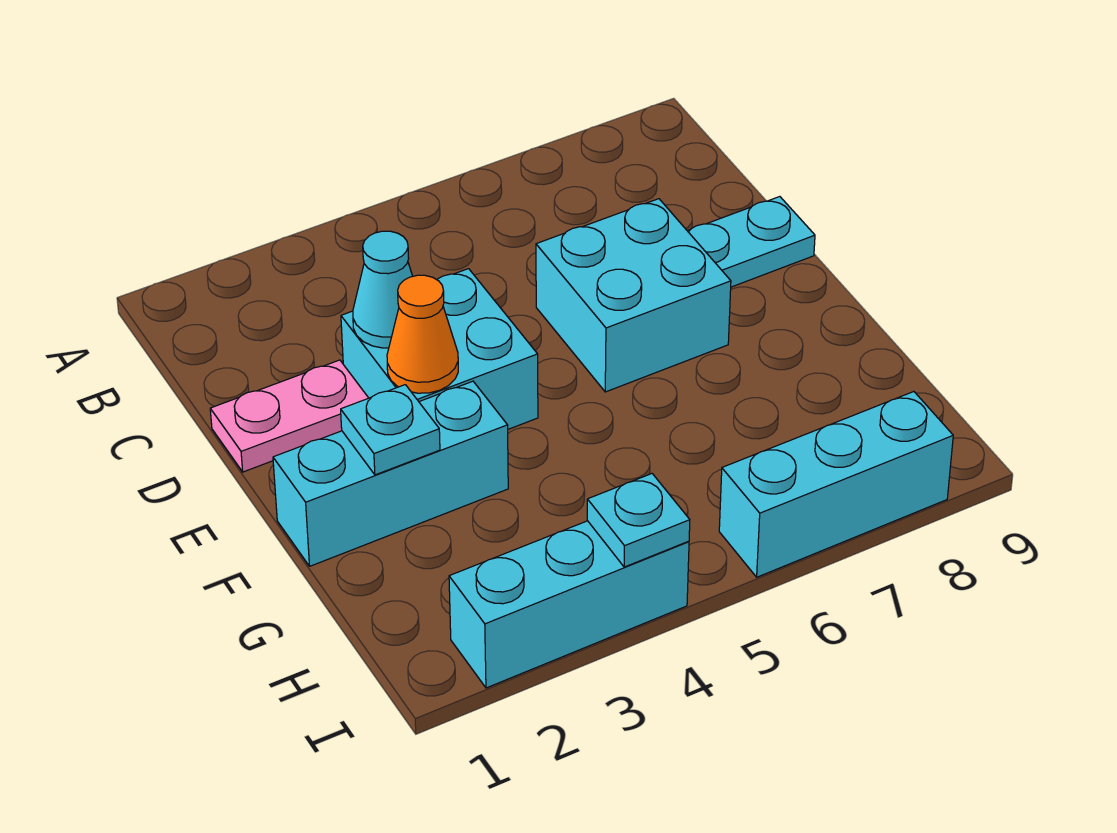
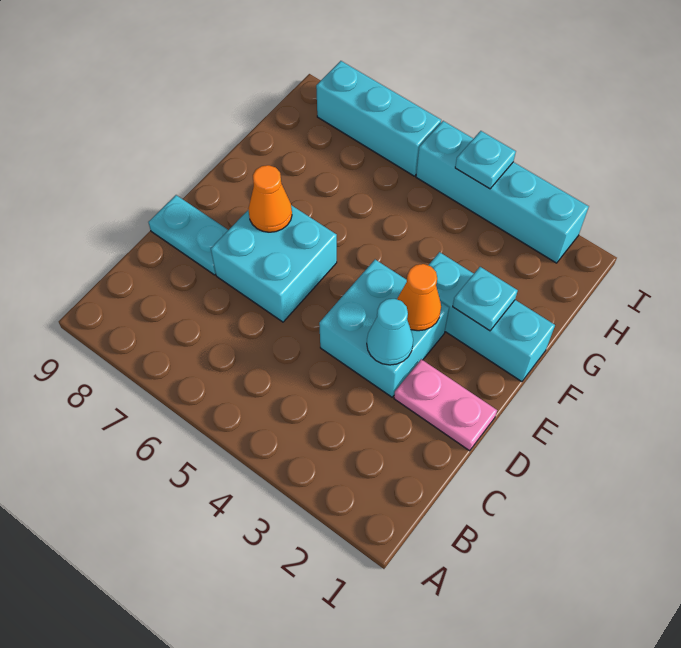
none -> orange 1x1 cone [248,165,292,232]
cyan 1x3 brick [449,521,689,688] -> cyan 1x4 brick [416,121,589,263]

